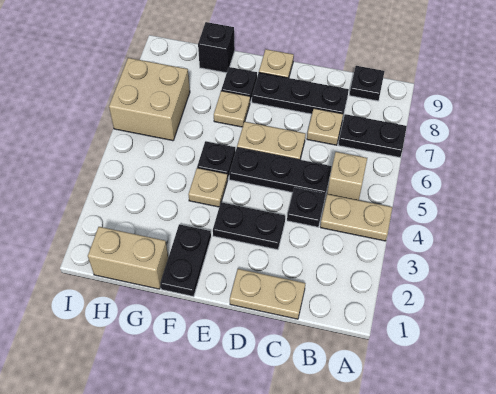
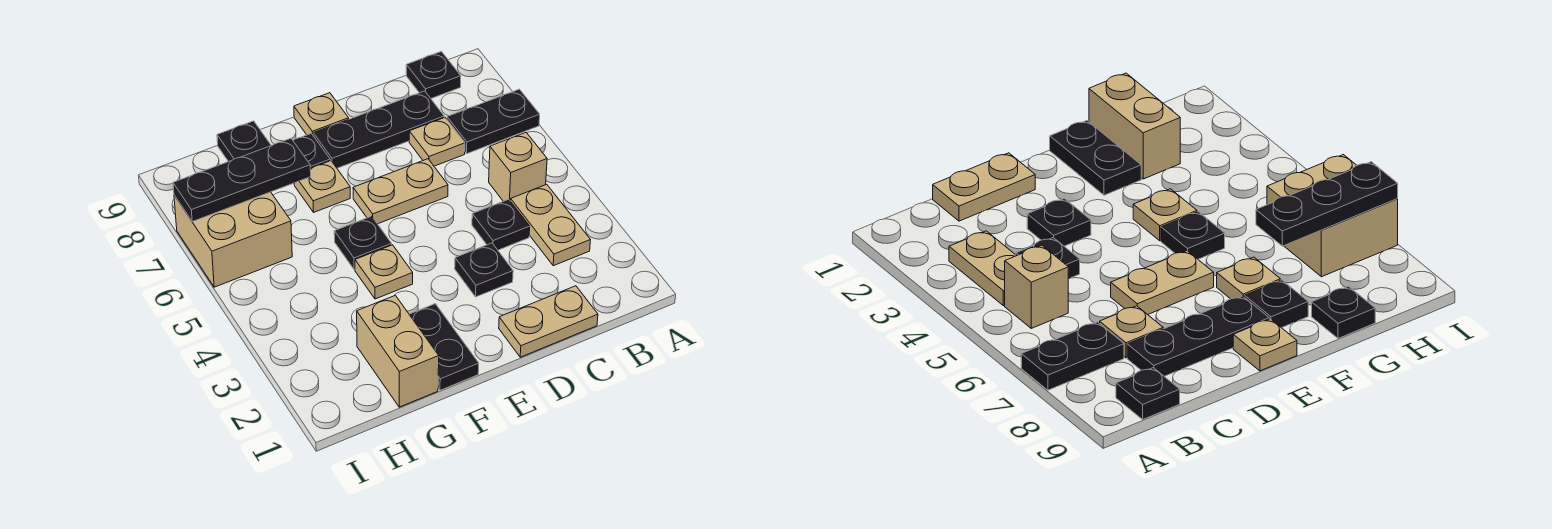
tan 1x2 plate [320,194,392,241] -> tan 1x2 plate turned to [511,184,590,266]
black 1x3 plate [229,148,332,196] -> black 1x3 plate moved to [173,138,311,222]
black 1x2 plate [213,202,285,250] -> black 1x1 plate [455,243,513,297]
tan 1x2 brick [88,227,168,289] -> tan 1x2 brick turned to [357,295,439,407]
black 1x1 brick [198,22,235,73] -> black 1x1 plate [217,121,271,162]

